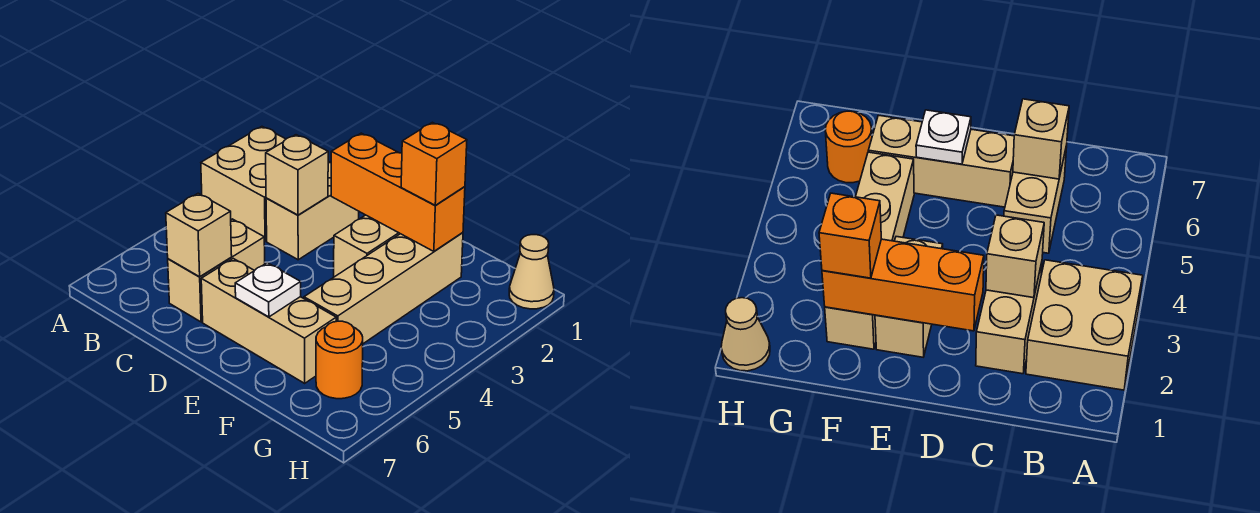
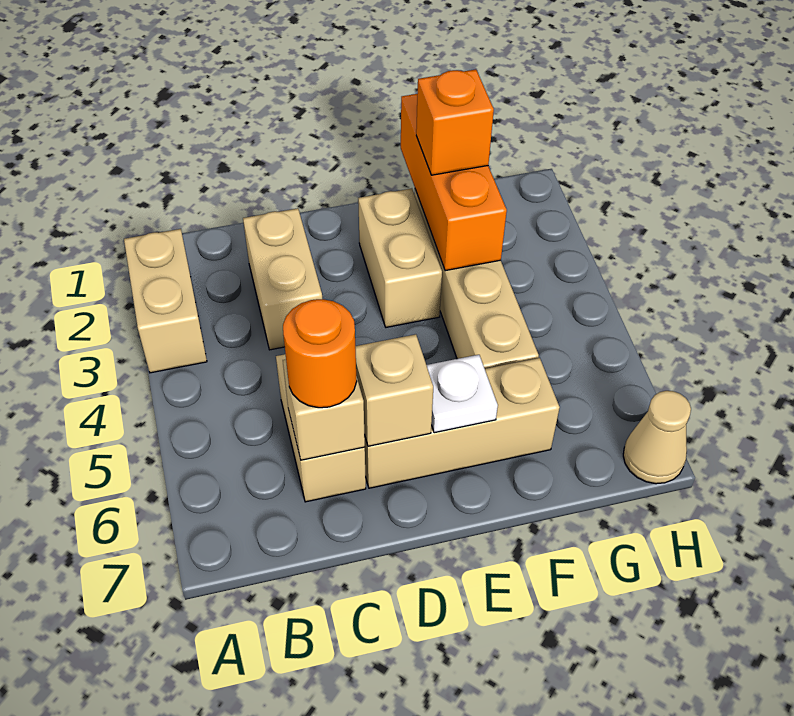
tan 2x2 brick [201,127,286,241] -> tan 1x2 brick [124,229,207,373]
tan 1x1 brick [266,135,328,215] -> tan 1x1 brick moved to [355,334,433,446]
orange 1x3 brick [331,133,465,251] -> orange 1x3 brick turned to [401,94,507,271]
orange 1x1 round brick [316,321,363,399] -> orange 1x1 round brick moved to [283,299,357,408]
tan 1x1 cone [509,235,554,309] -> tan 1x1 cone moved to [623,391,691,484]

